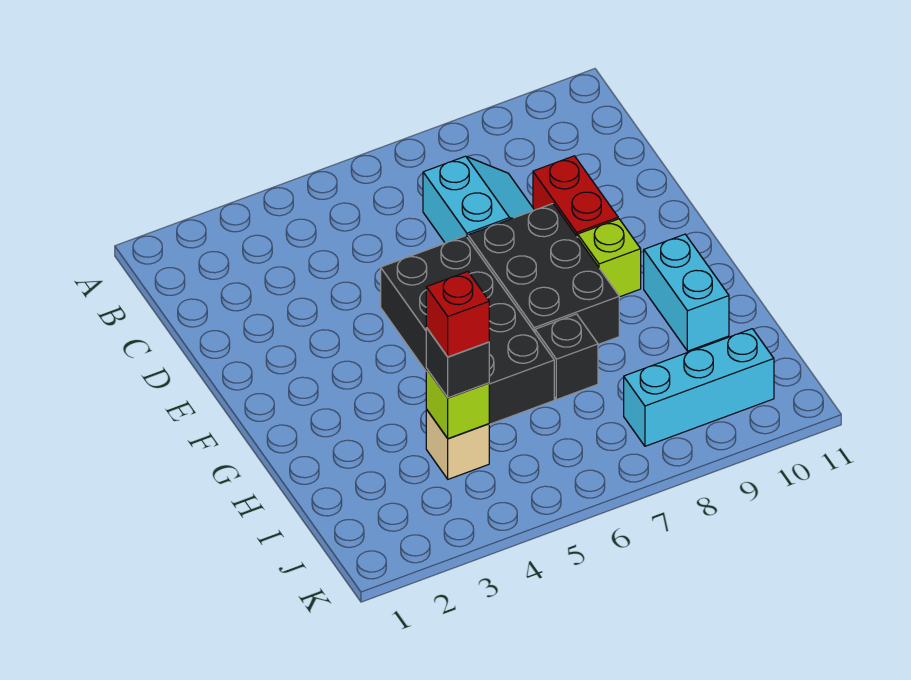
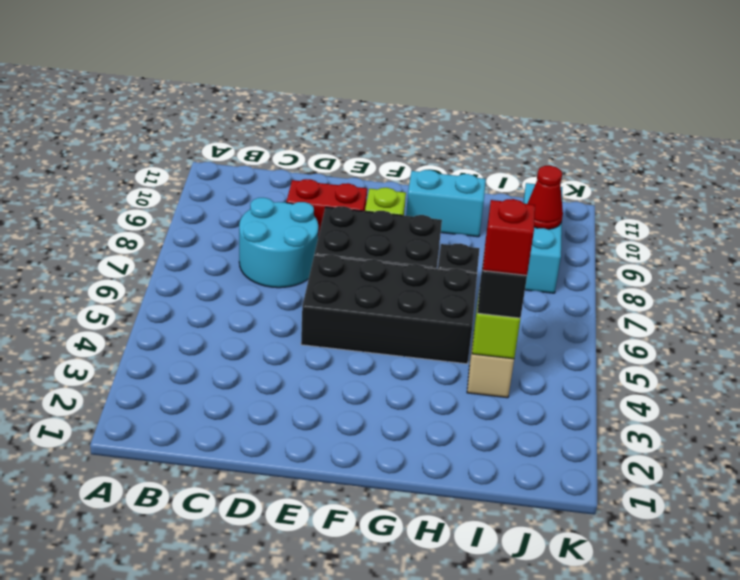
cyan 2x2 slope [423,156,534,243] -> cyan 2x2 round brick [239,197,318,288]
none -> red 1x1 cone [527,166,563,229]

